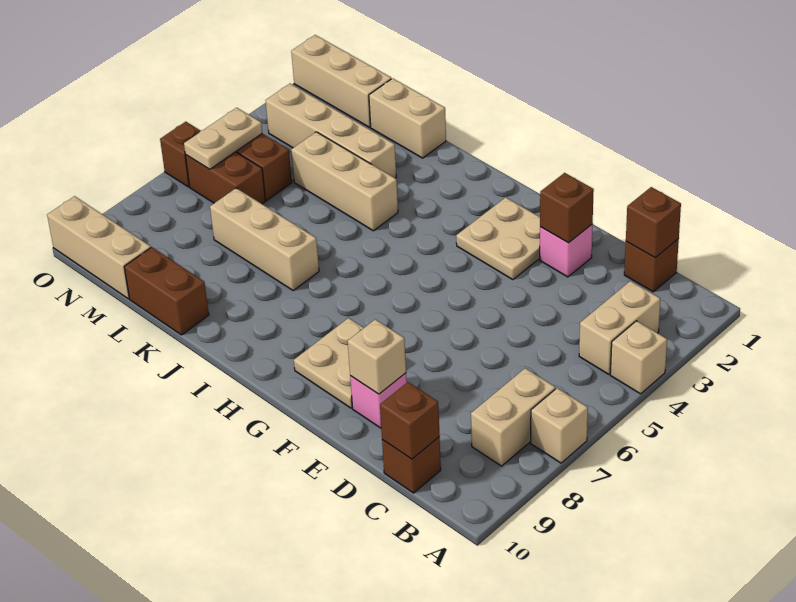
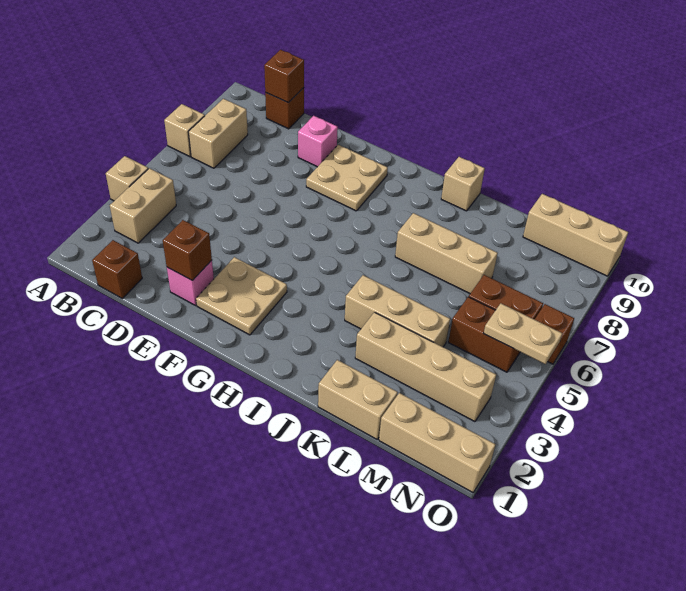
brown 1x1 brick [626,187,681,258] -> none
tan 1x1 brick [348,319,406,394] -> tan 1x1 brick moved to [441,157,485,211]
brown 1x2 brick [124,247,209,335] -> none
tan 1x2 plate [184,108,262,169] -> tan 1x2 plate turned to [484,303,562,364]

